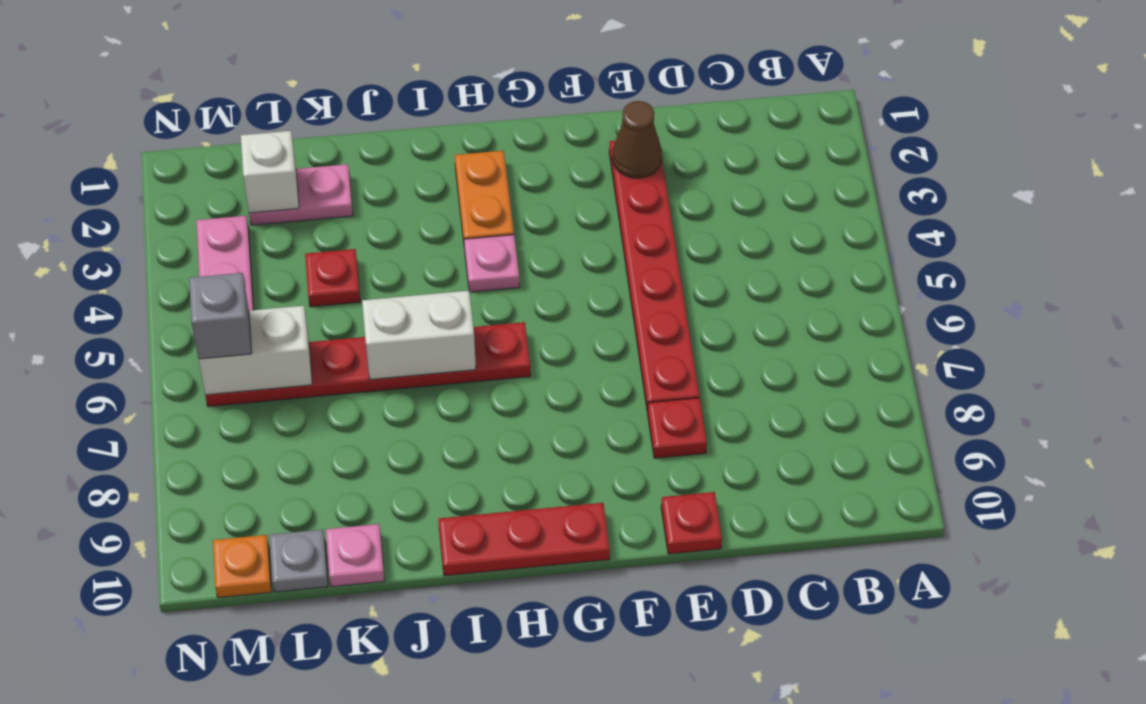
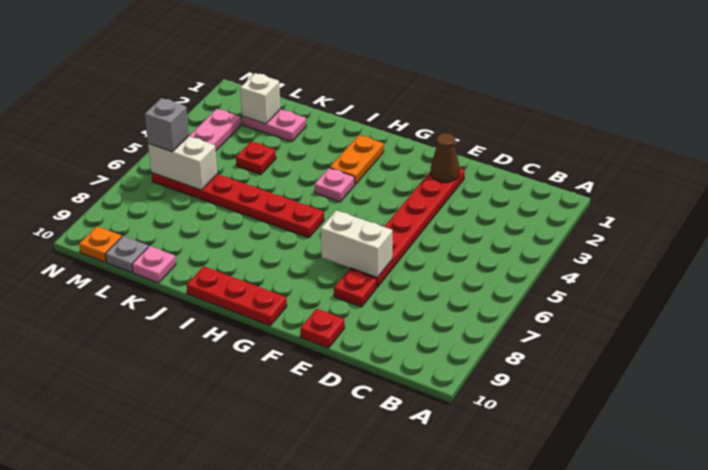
white 1x2 brick [362,291,476,380] -> white 1x2 brick moved to [321,210,392,277]

